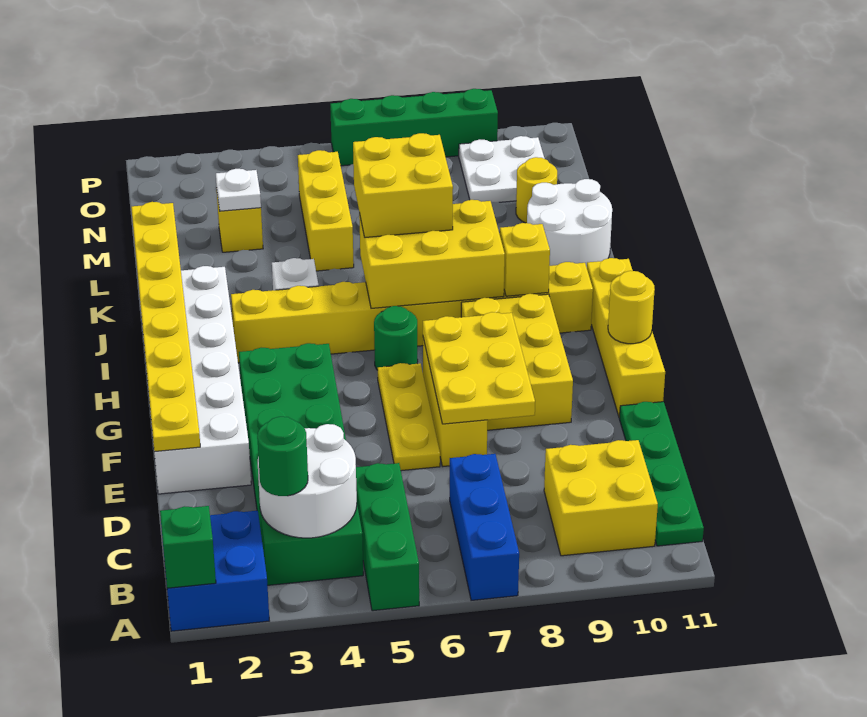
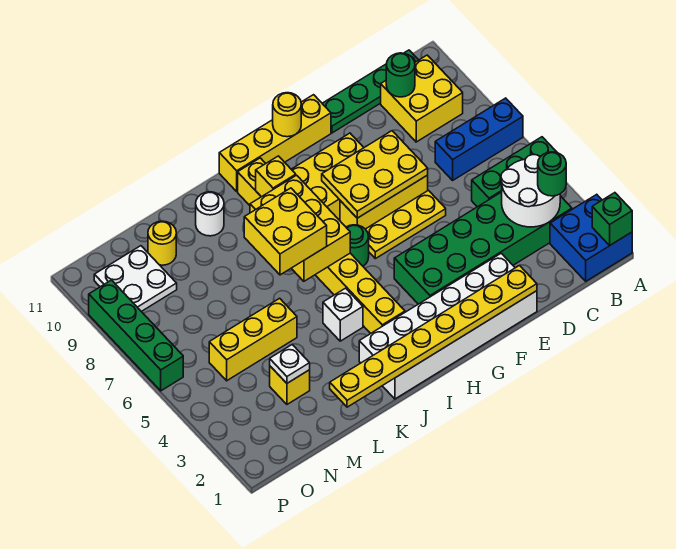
none -> green 1x1 round brick [386,53,415,97]
white 2x2 round brick [527,179,612,267] -> white 1x1 round brick [196,192,224,236]

